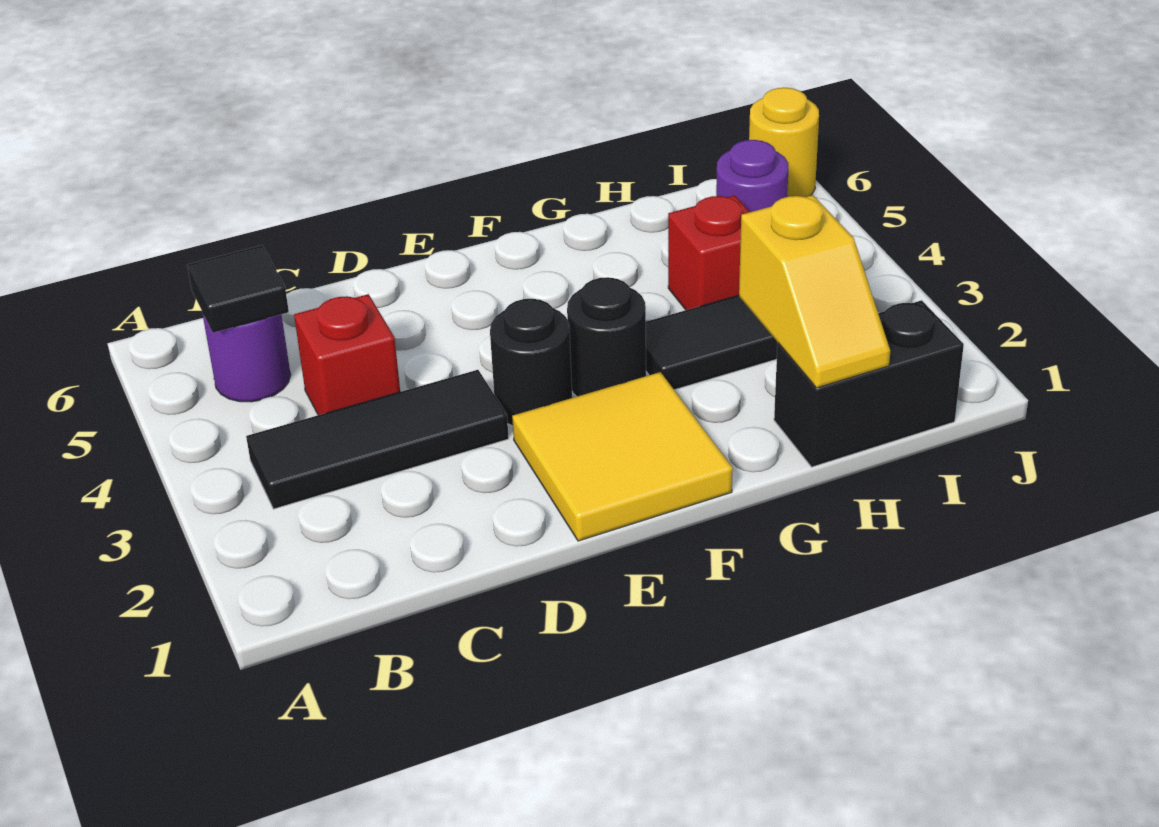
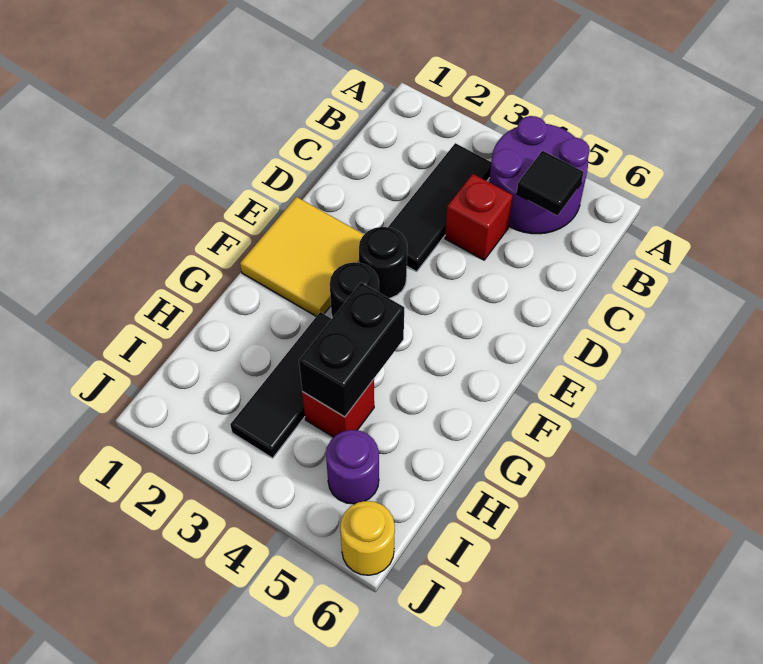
purple 1x1 round brick [202,313,291,402] -> purple 2x2 round brick [489,116,590,234]
black 1x2 brick [774,300,964,467] -> black 1x2 brick moved to [299,283,404,417]
yellow 1x2 slope [739,195,890,388] -> none

